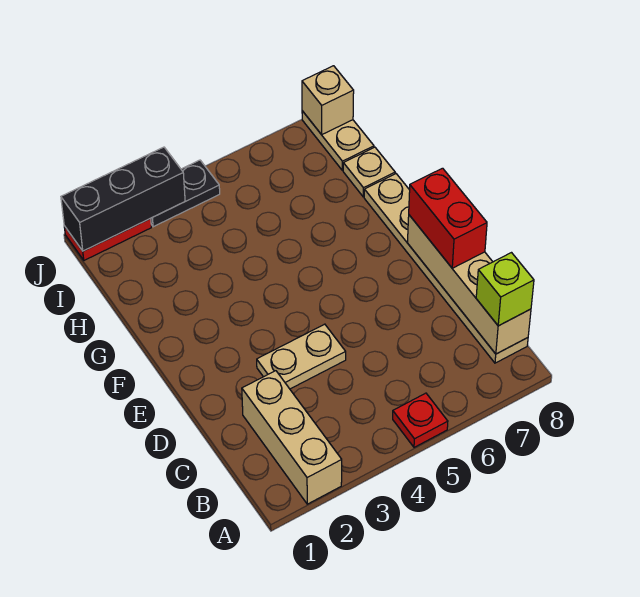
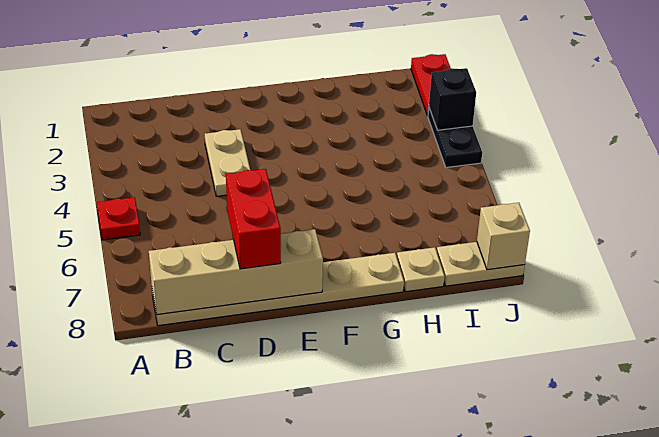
tan 1x3 brick [242,371,342,504] -> none
lime 1x1 brick [476,253,534,326] -> none
red 1x2 brick [409,168,487,268] -> red 1x2 brick turned to [226,169,281,269]
black 1x3 brick [61,147,185,251] -> black 1x1 brick [429,68,476,130]

